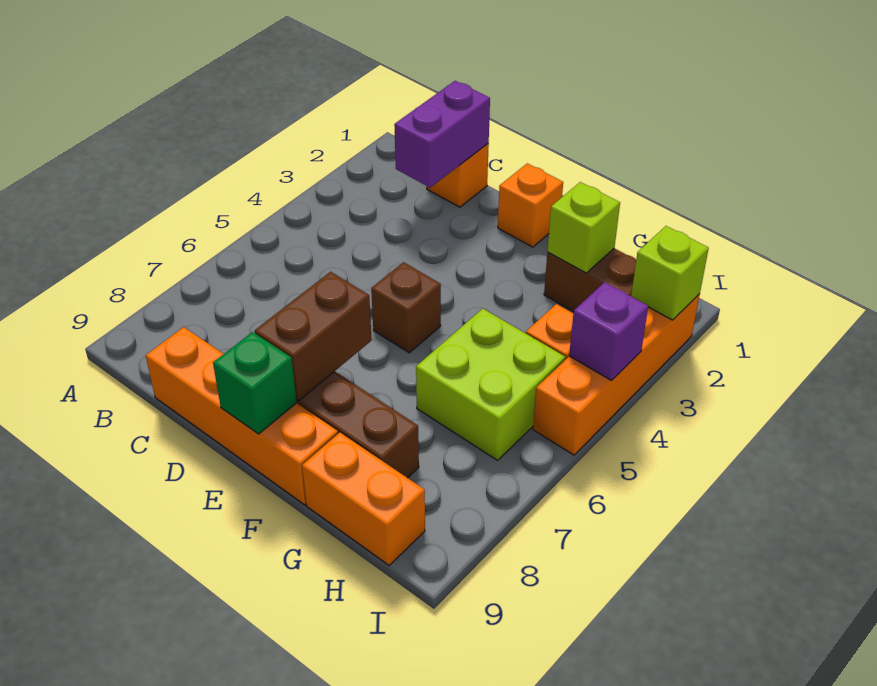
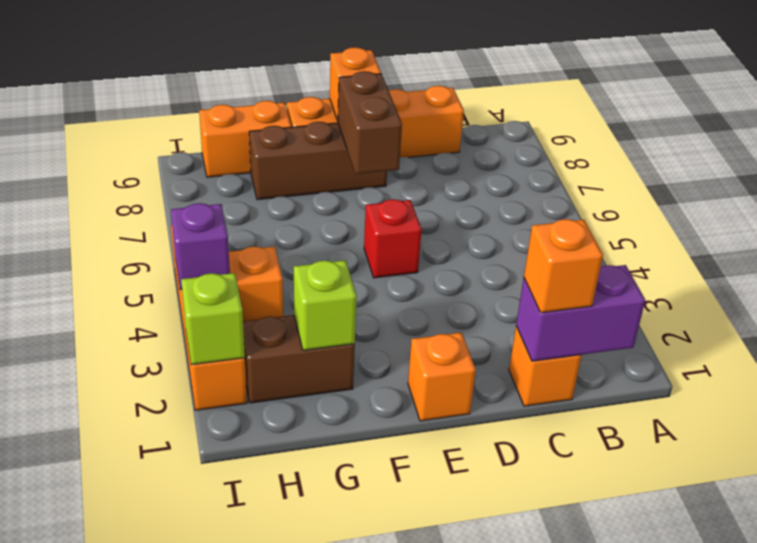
purple 1x2 brick [394,81,490,188] -> purple 1x2 brick turned to [516,265,645,361]
none -> orange 1x1 brick [524,219,603,313]
brown 1x1 brick [371,262,441,353] -> red 1x1 brick [364,199,422,278]
green 1x1 brick [213,332,297,434] -> orange 1x1 brick [330,47,381,121]
lime 2x2 brick [416,309,565,460] -> none

